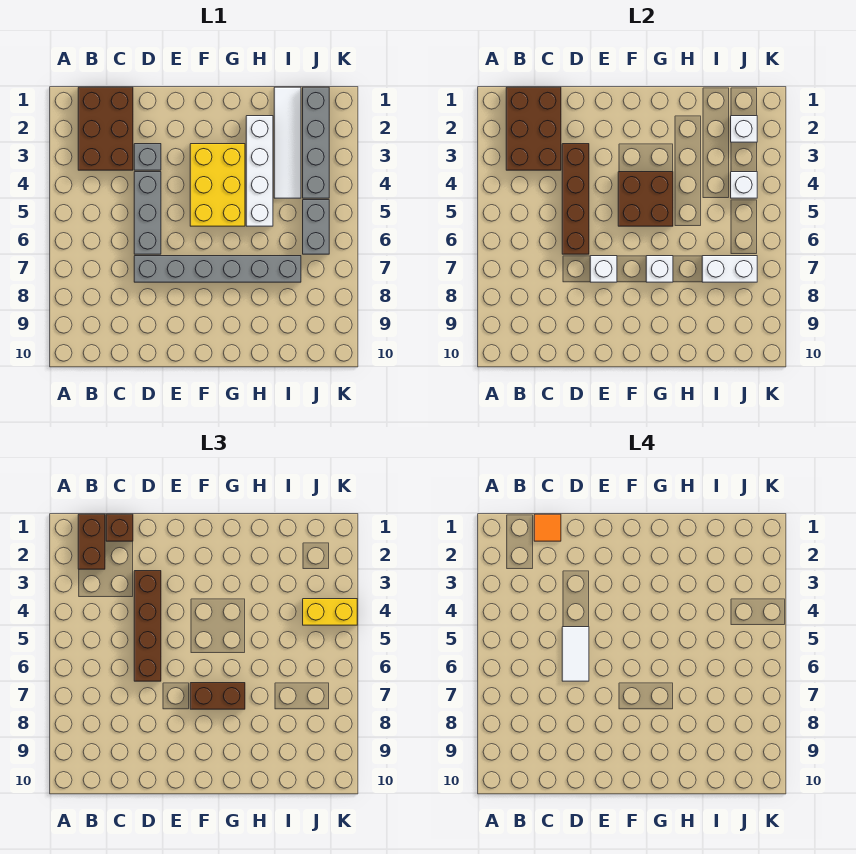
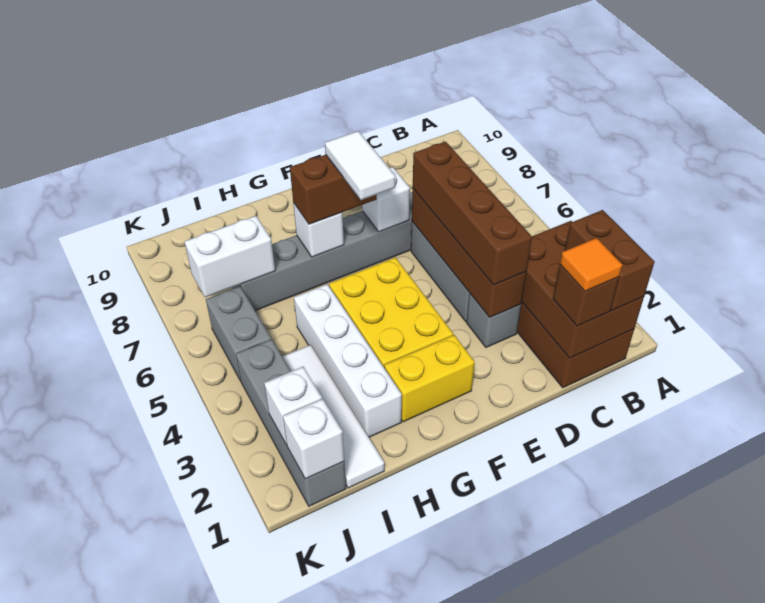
white 1x2 tile [562,627,589,681] -> white 1x2 tile moved to [325,131,395,200]
brown 2x2 brick [618,172,673,226] -> none
white 1x1 brick [731,172,757,198] -> white 1x1 brick moved to [283,399,344,479]
yellow 1x2 brick [303,599,357,625] -> yellow 1x2 brick moved to [384,335,475,422]

